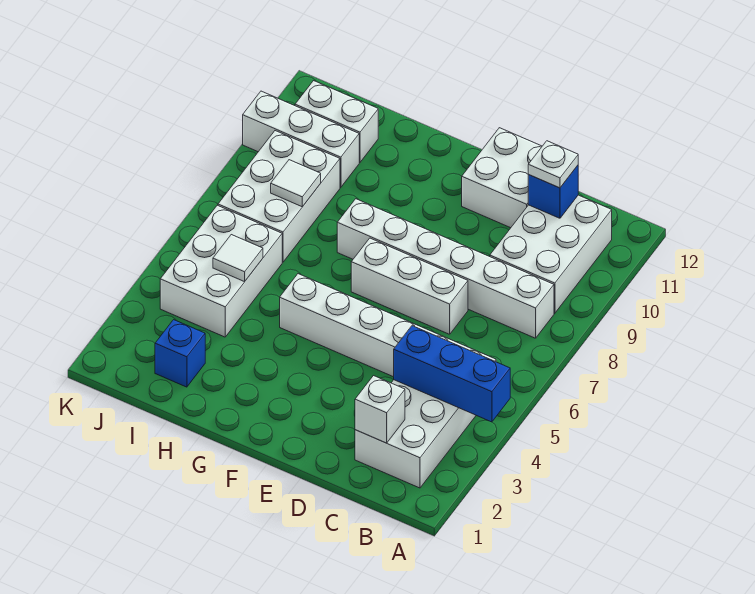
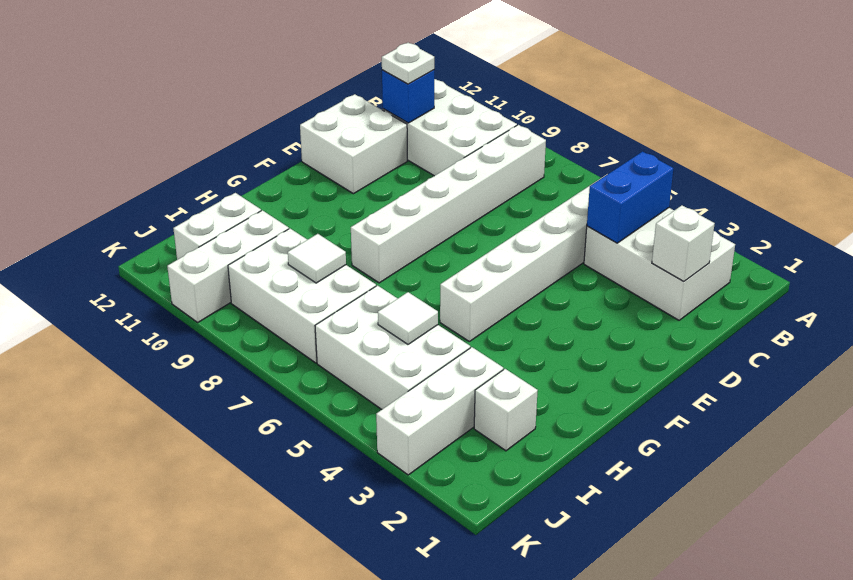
blue 1x3 brick [394,326,510,422] -> blue 1x2 brick [587,151,673,243]
white 1x3 brick [351,238,468,334] -> white 1x3 brick moved to [376,347,504,475]
blue 1x1 brick [155,320,205,387] -> white 1x1 brick [474,369,538,451]

